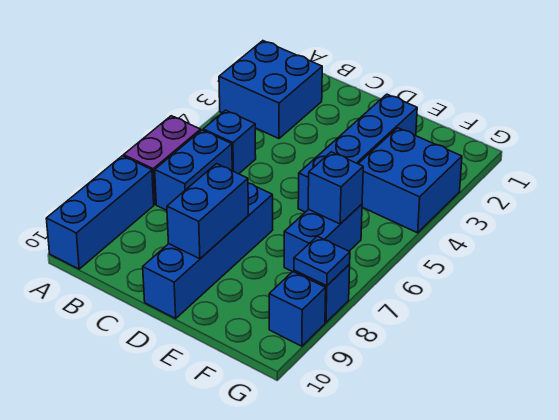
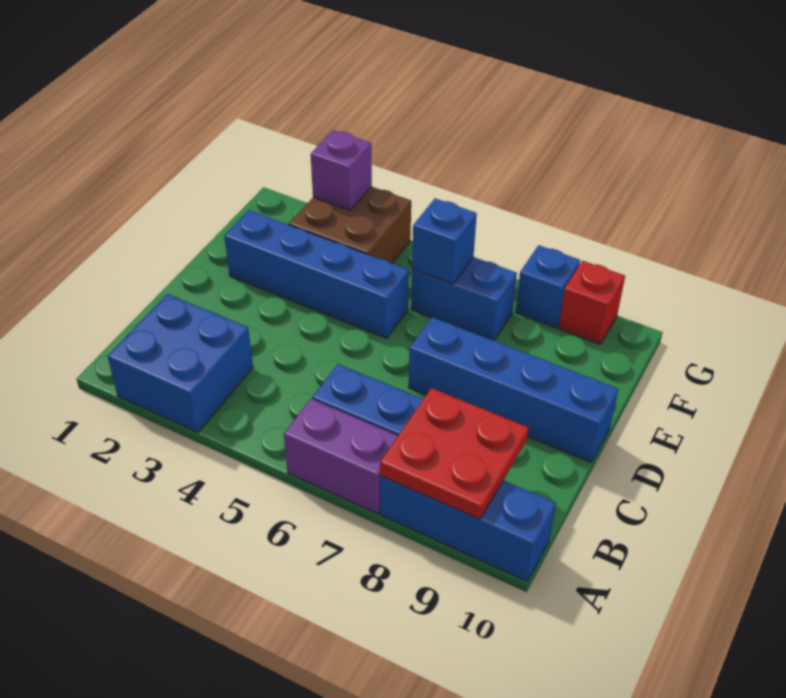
none -> red 2x2 plate [380,388,529,519]
blue 1x1 brick [203,110,256,174] -> none
blue 1x2 brick [167,164,248,259] -> none
blue 2x2 brick [358,128,462,233] -> brown 2x2 brick [289,187,411,263]
none -> purple 1x1 brick [311,130,372,210]
blue 1x1 plate [294,236,350,286] -> none
blue 1x1 brick [269,272,326,346] -> red 1x1 brick [559,261,625,344]

